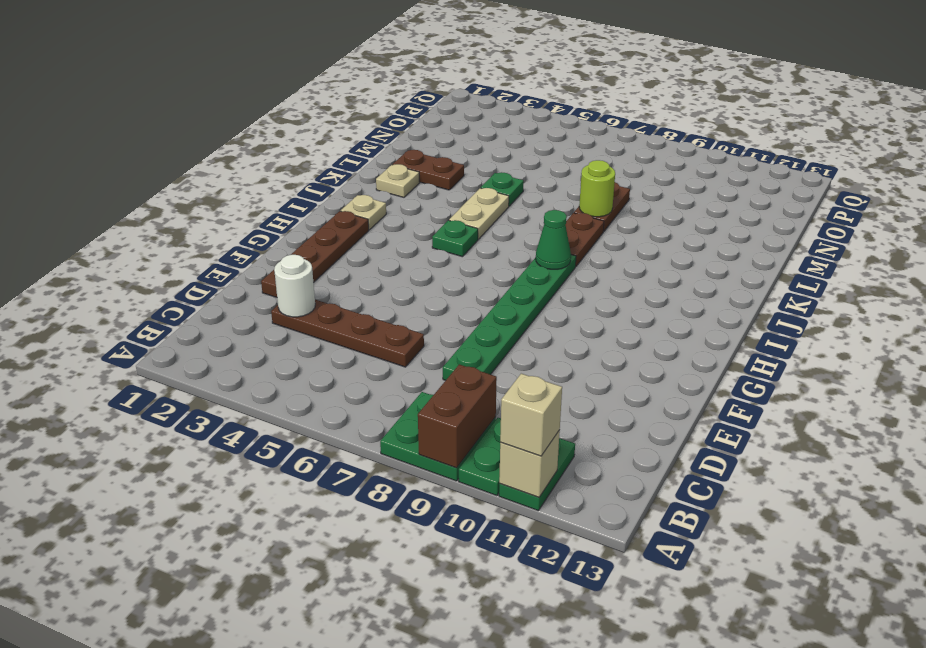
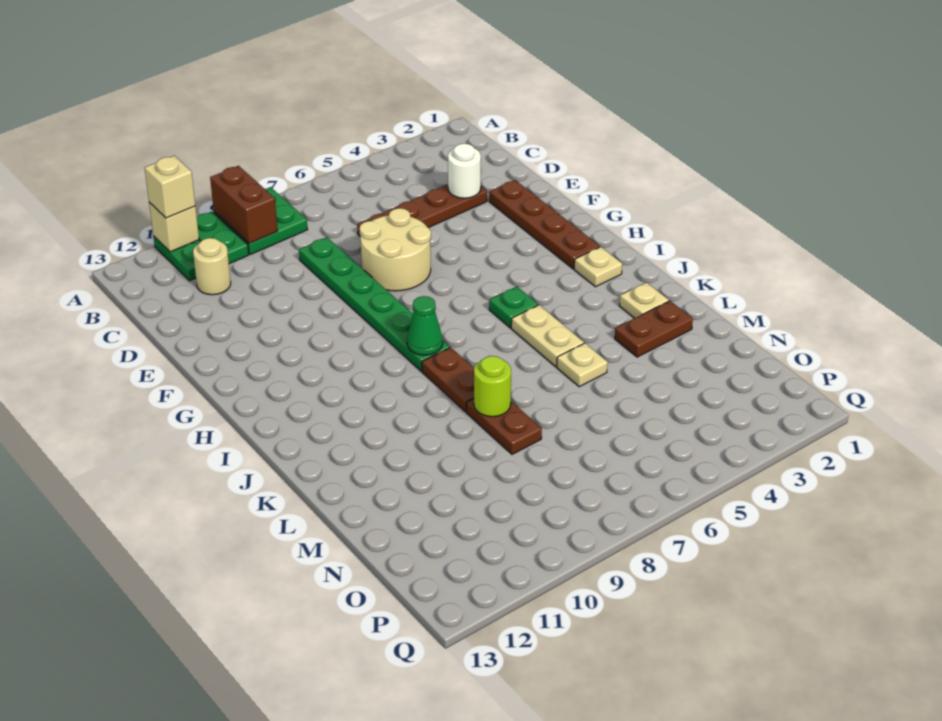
none -> tan 1x1 round brick [193,238,231,295]
none -> tan 2x2 round brick [359,208,431,291]
green 1x1 plate [481,172,524,206] -> tan 1x1 plate [557,343,608,387]

